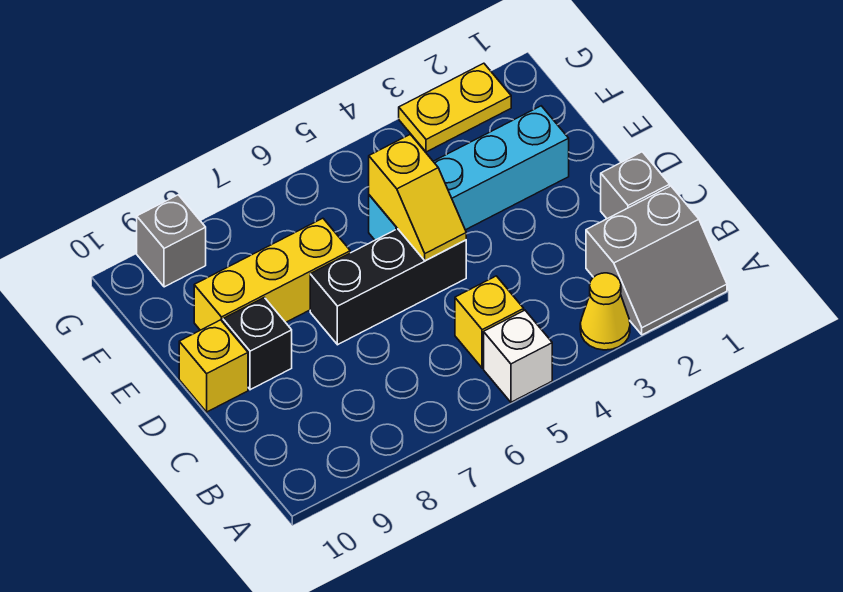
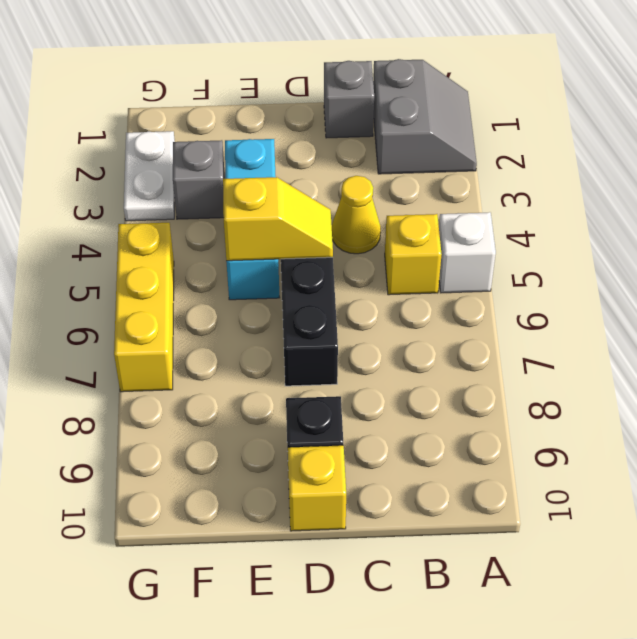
yellow 1x1 cone [580,273,630,350] -> yellow 1x1 cone moved to [332,176,381,254]
cyan 1x4 brick [369,106,569,240] -> cyan 1x3 brick [225,139,280,300]
yellow 1x3 brick [194,218,350,330] -> yellow 1x3 brick moved to [114,223,174,392]
yellow 1x2 plate [399,63,511,152] -> white 1x2 plate [124,131,175,221]
grey 1x1 brick [137,195,206,287] -> grey 1x1 brick moved to [173,140,225,219]

